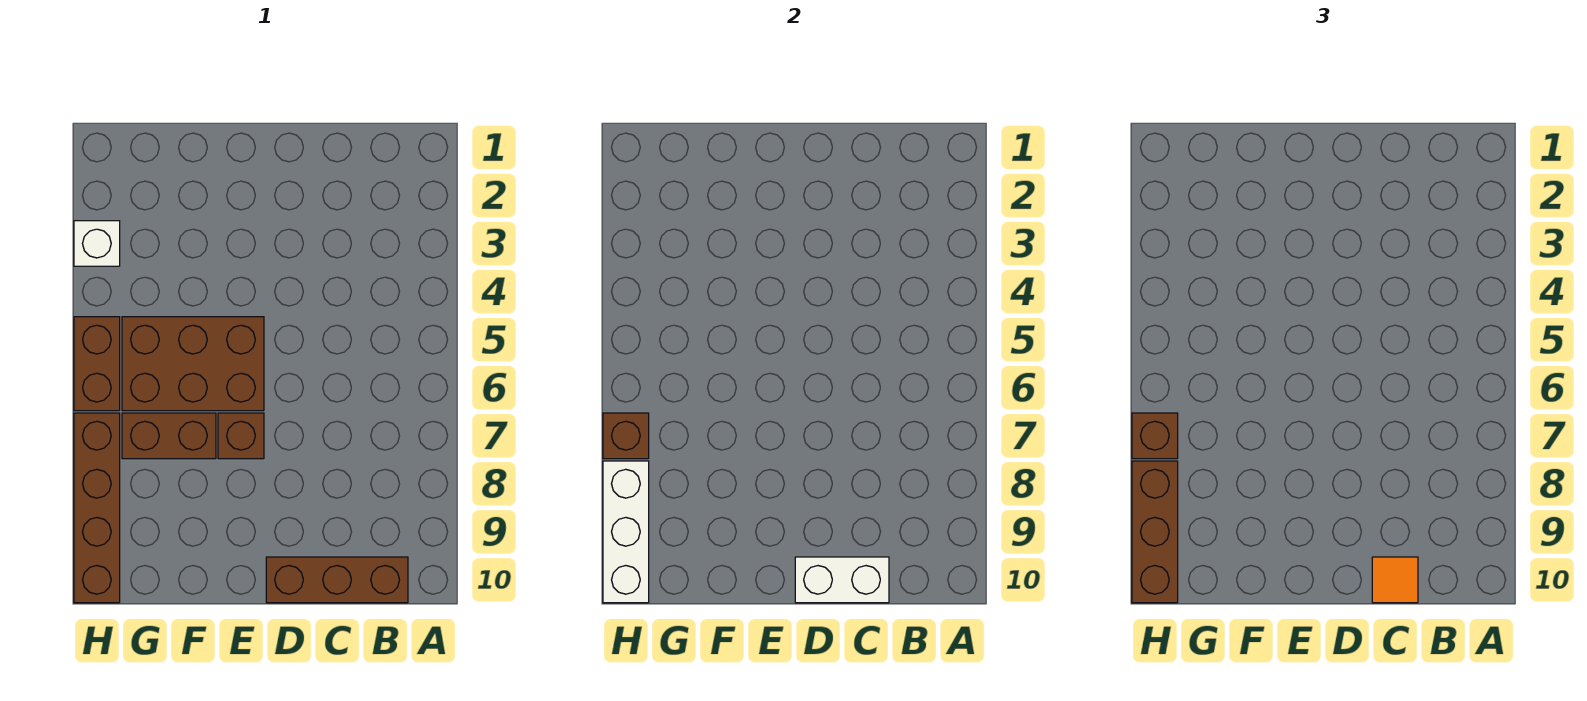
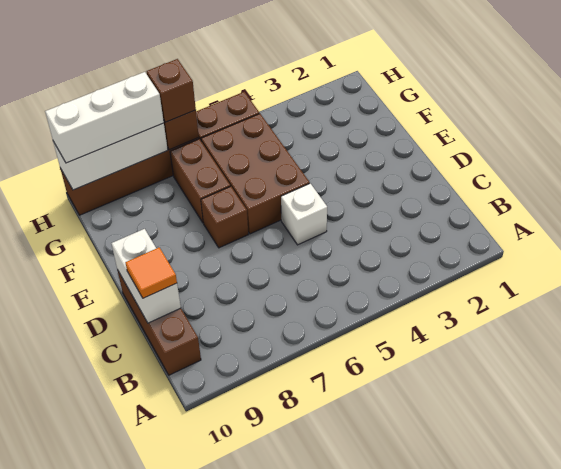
white 1x1 brick [74,221,120,266] -> white 1x1 brick moved to [281,183,327,245]
brown 1x3 brick [1132,461,1178,603] -> white 1x3 brick [45,72,164,163]

